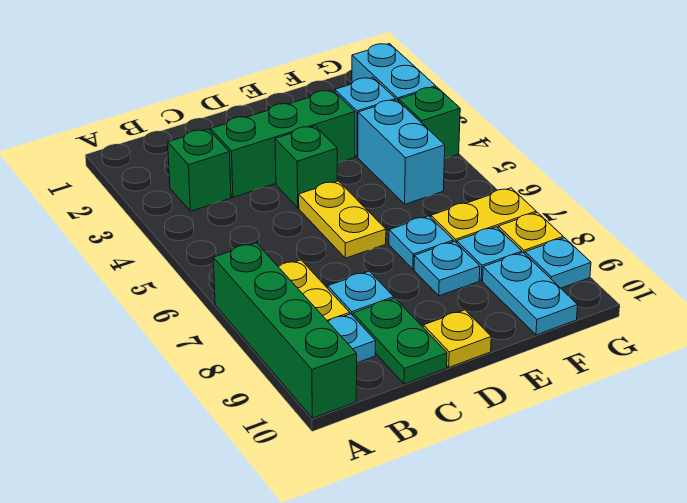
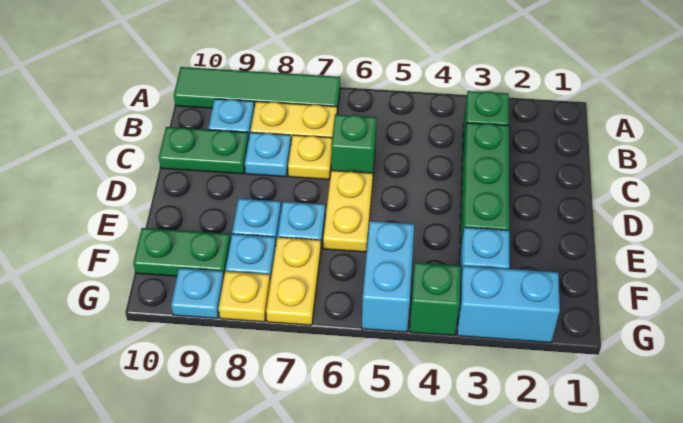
green 1x4 brick [213,243,357,418] -> green 1x4 tile [174,67,340,113]
green 1x1 brick [275,126,337,208] -> green 1x1 brick moved to [331,114,377,173]
yellow 1x2 plate [299,181,386,258] -> yellow 1x2 plate turned to [323,170,373,252]
yellow 1x1 plate [423,310,491,367] -> yellow 1x1 plate moved to [288,135,332,179]
cyan 1x2 brick [358,100,445,204] -> cyan 1x2 brick turned to [362,221,414,332]
cyan 1x2 plate [483,253,578,335] -> green 1x2 plate [133,228,231,276]

